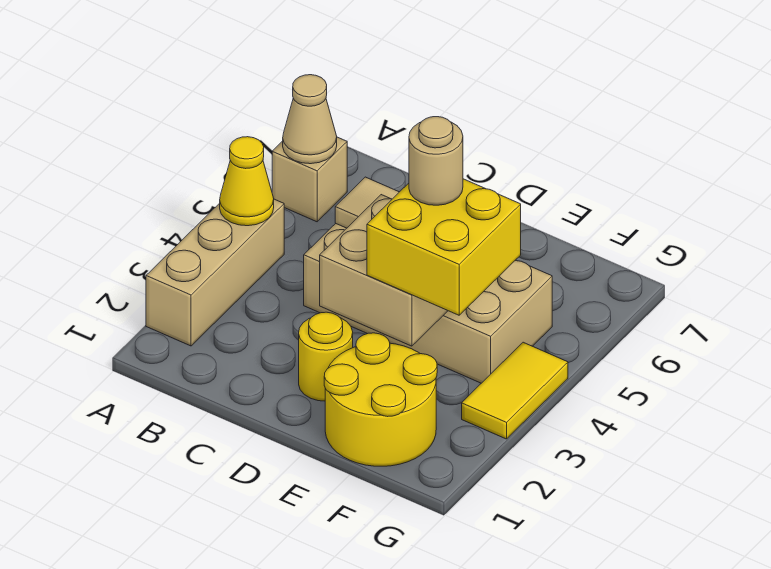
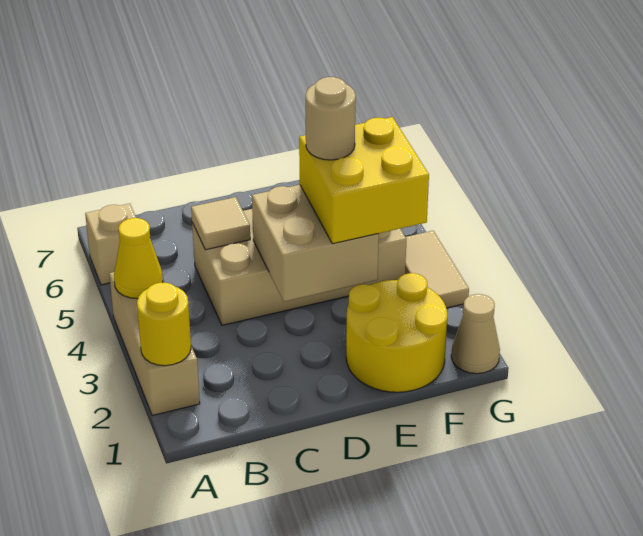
tan 1x1 cone [283,75,337,164] -> tan 1x1 cone moved to [451,294,500,374]
yellow 1x1 round brick [299,312,353,401] -> yellow 1x1 round brick moved to [137,283,191,366]
yellow 1x2 tile [462,342,568,439] -> tan 1x2 tile [405,231,469,308]

